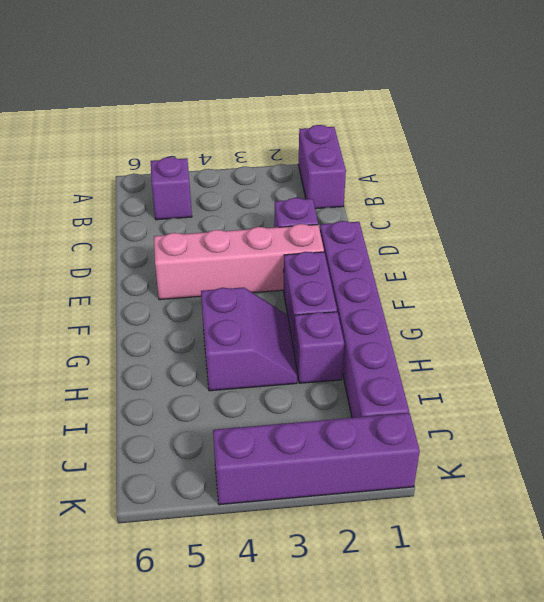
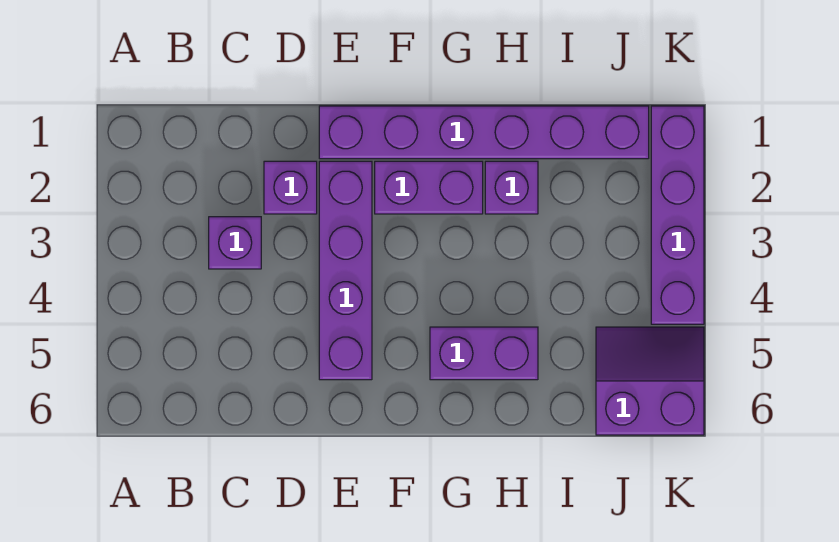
purple 1x2 brick [298,125,346,209] -> purple 1x2 brick moved to [430,327,538,380]
purple 1x1 brick [151,157,192,220] -> purple 1x1 brick moved to [209,217,261,269]
pink 1x4 brick [154,224,324,300] -> purple 1x4 brick [319,161,372,380]
purple 2x2 slope [201,287,297,391] -> purple 2x2 slope moved to [596,327,704,435]

